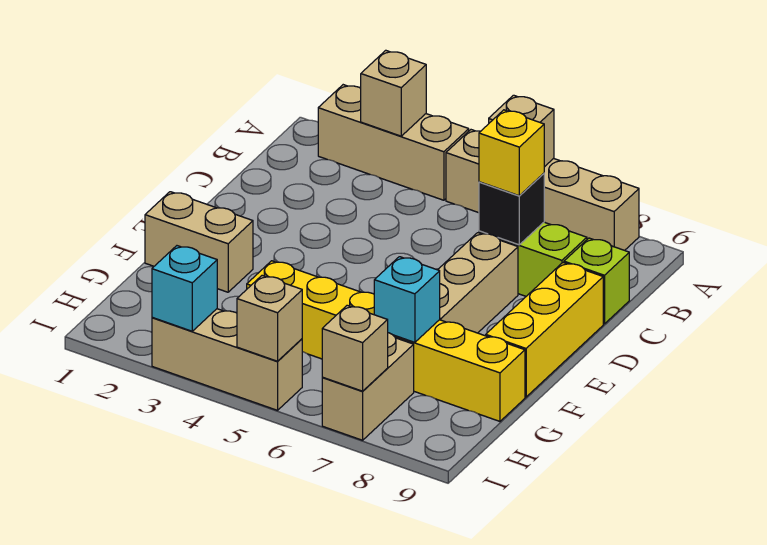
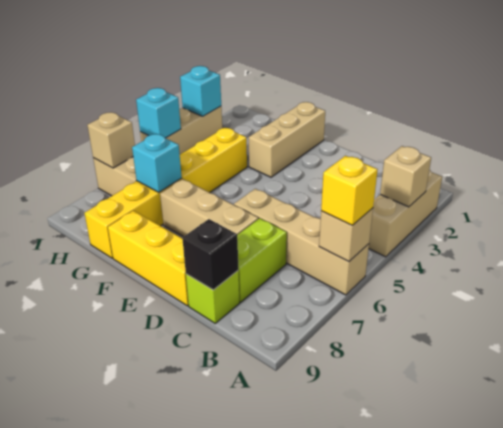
tan 1x4 brick [446,130,639,250] -> tan 1x4 brick turned to [234,189,369,295]
black 1x1 brick [479,173,544,245] -> black 1x1 brick moved to [182,219,238,290]
yellow 1x1 brick [479,110,544,196] -> yellow 1x1 brick moved to [321,156,378,225]
tan 1x2 brick [145,192,253,292] -> tan 1x3 brick [249,102,325,177]
tan 1x1 brick [237,276,302,361] -> cyan 1x1 brick [136,88,181,138]

